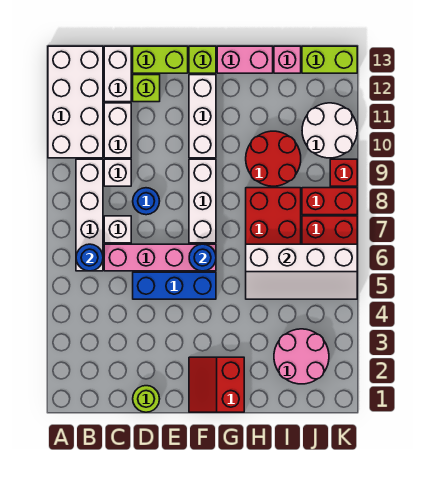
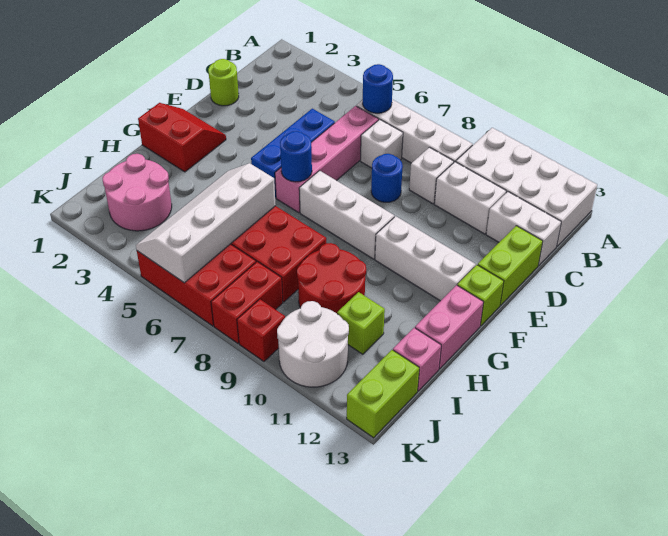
lime 1x1 brick [133,75,160,102] -> lime 1x1 brick moved to [337,292,385,354]

